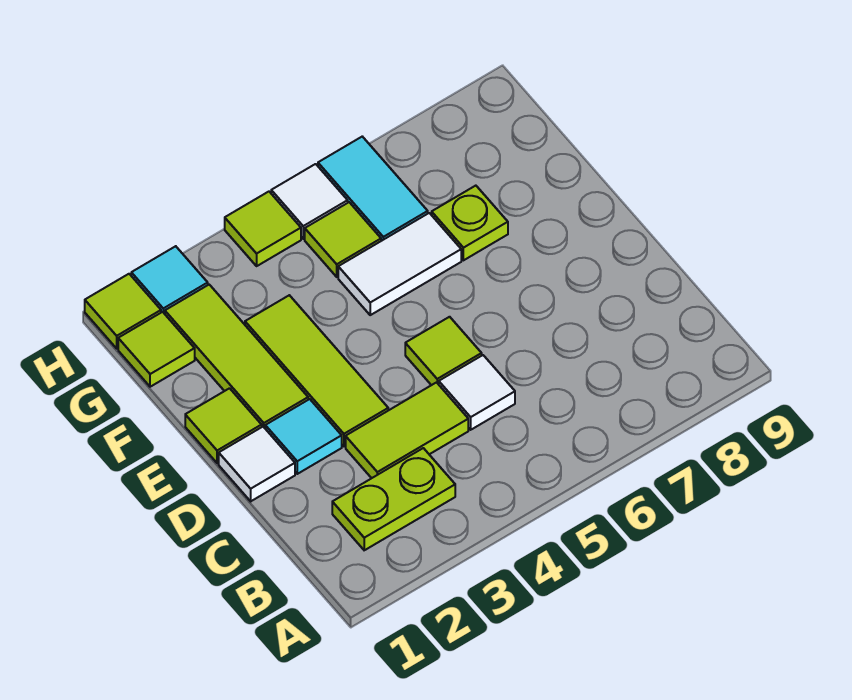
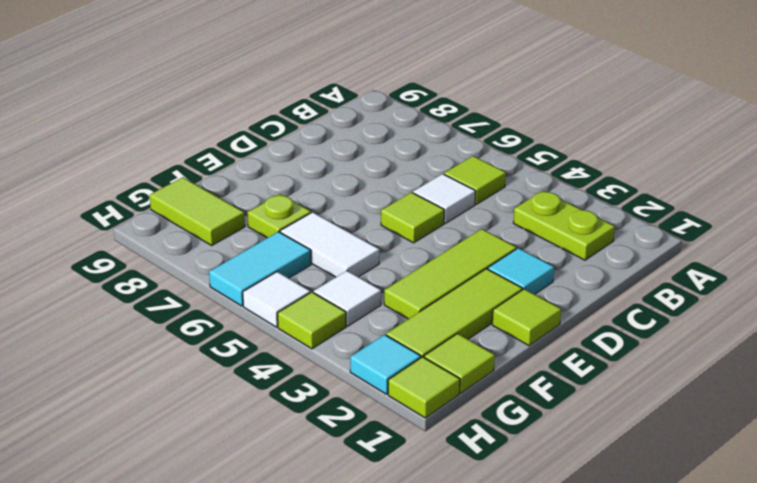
lime 1x2 tile [346,383,468,478] -> lime 1x2 tile moved to [150,177,245,245]
white 1x1 tile [219,427,295,501] -> white 1x1 tile moved to [314,271,381,326]
lime 1x1 tile [305,202,381,277] -> lime 1x1 tile moved to [444,156,506,204]

